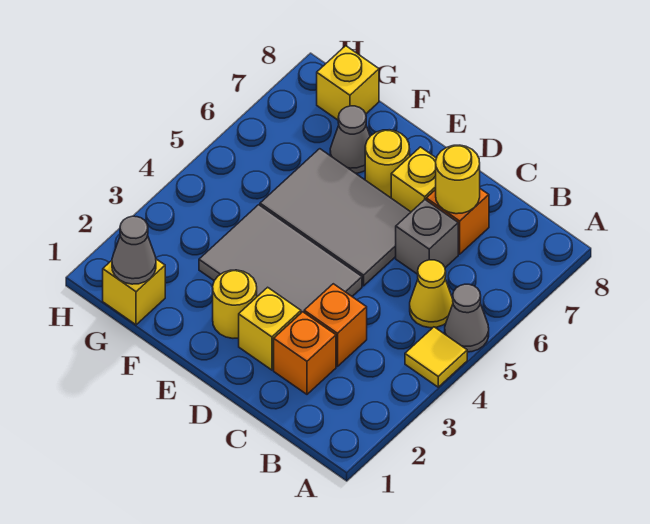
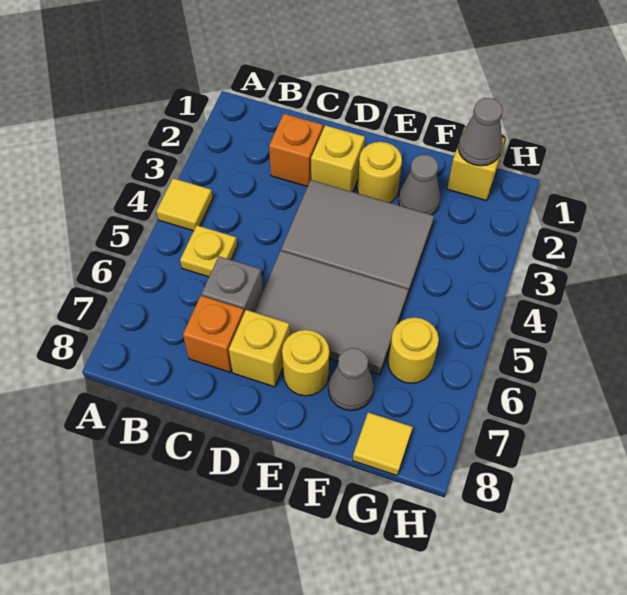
grey 1x1 cone [445,284,489,352] -> grey 1x1 cone moved to [399,155,441,215]
yellow 1x1 cone [410,260,453,328] -> yellow 1x1 plate [180,225,237,277]
orange 1x1 brick [304,284,367,366] -> none
yellow 1x1 round brick [436,145,480,214] -> yellow 1x1 round brick moved to [388,317,439,383]
yellow 1x1 brick [317,46,379,120] -> yellow 1x1 tile [353,412,413,475]

